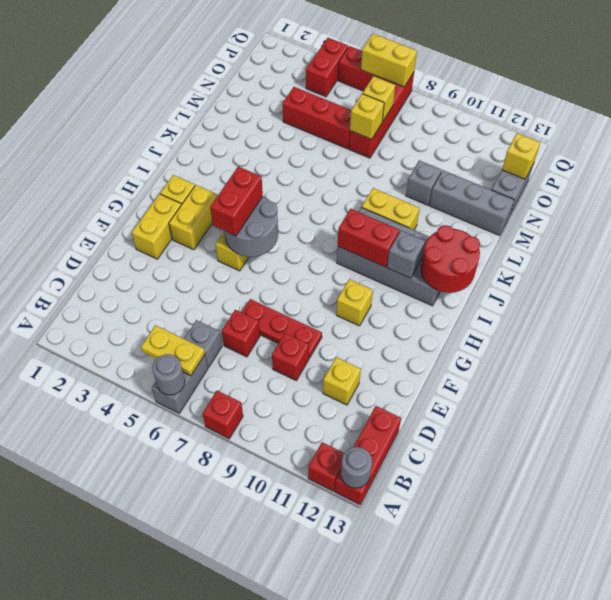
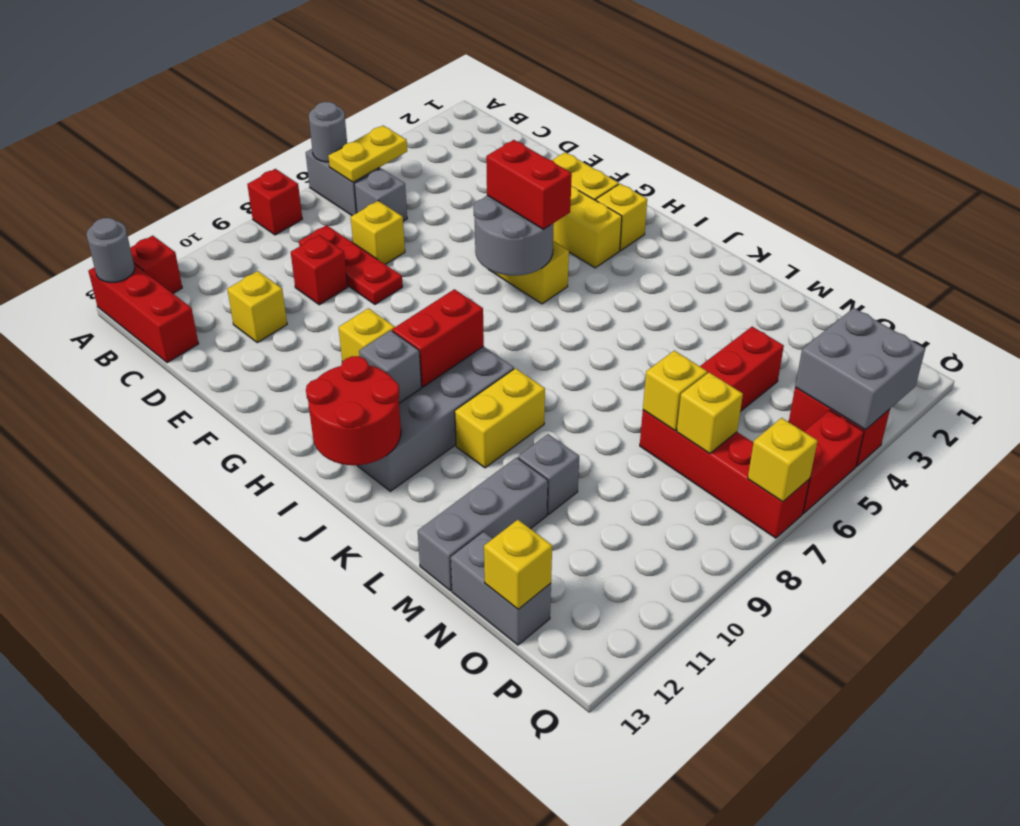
red 1x1 brick [222,310,260,357] -> yellow 1x1 brick [351,201,405,264]
red 1x3 plate [242,299,322,358] -> red 1x3 plate turned to [299,225,403,304]
none -> grey 2x2 brick [795,308,925,430]
yellow 1x2 brick [361,34,417,87] -> yellow 1x1 brick [748,418,818,502]

